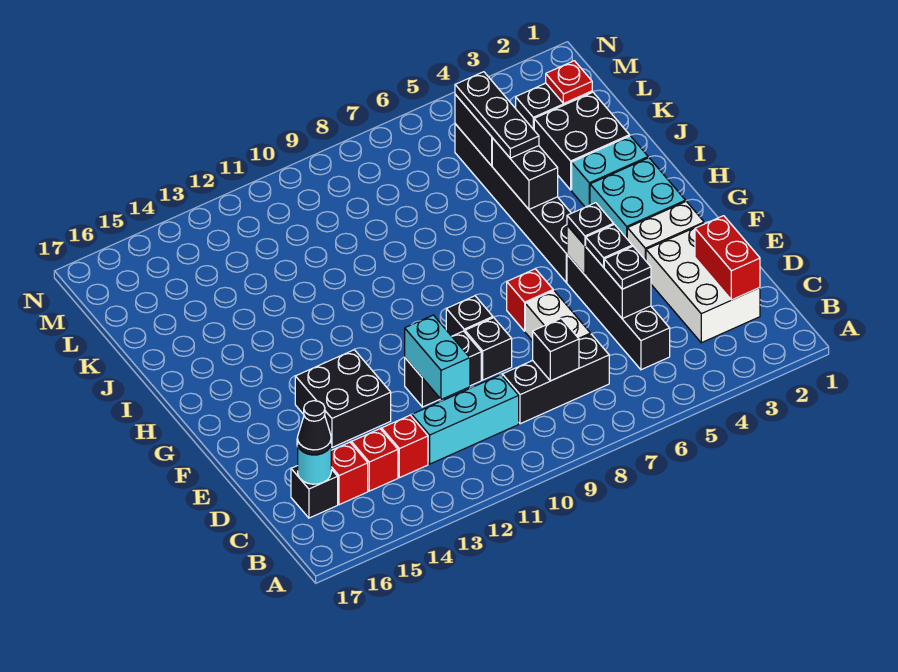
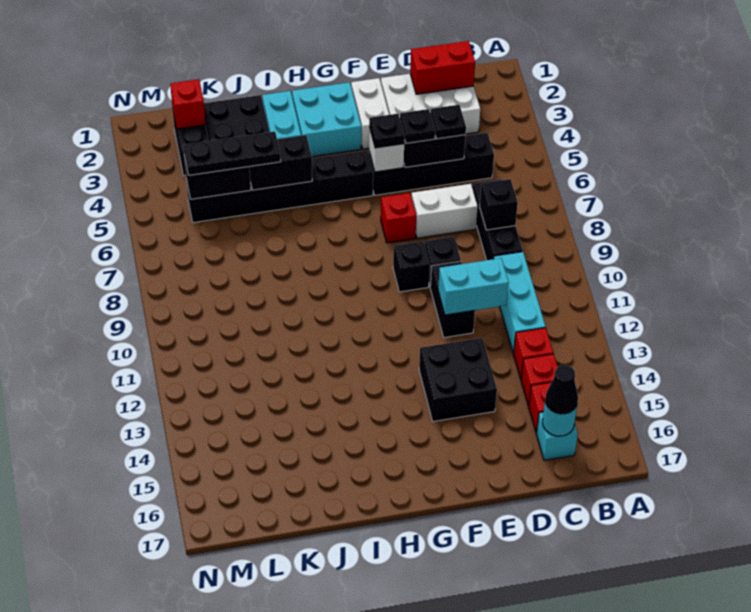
black 1x1 brick [291,466,338,518] -> cyan 1x1 brick [537,412,578,460]
red 1x1 plate [546,61,592,104] -> red 1x1 brick [170,79,205,129]

